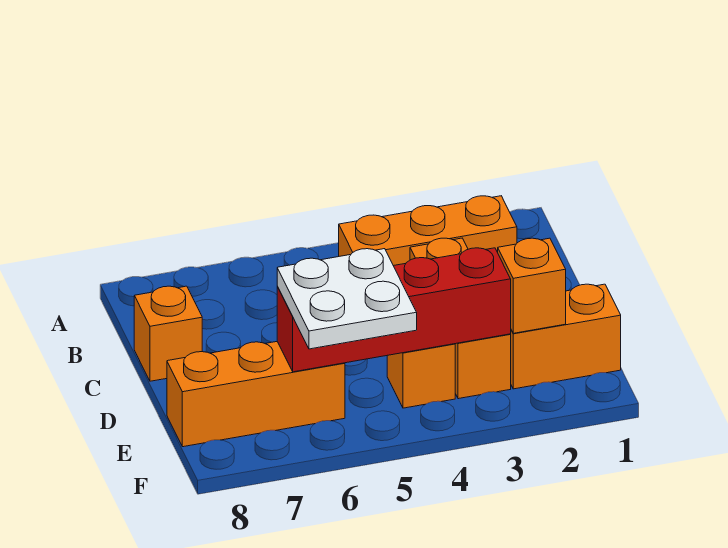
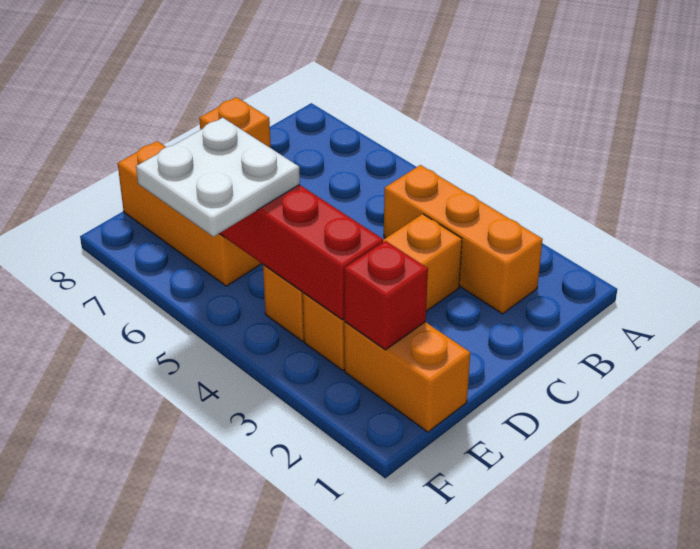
orange 1x1 brick [498,238,566,333] -> red 1x1 brick [344,241,428,350]

